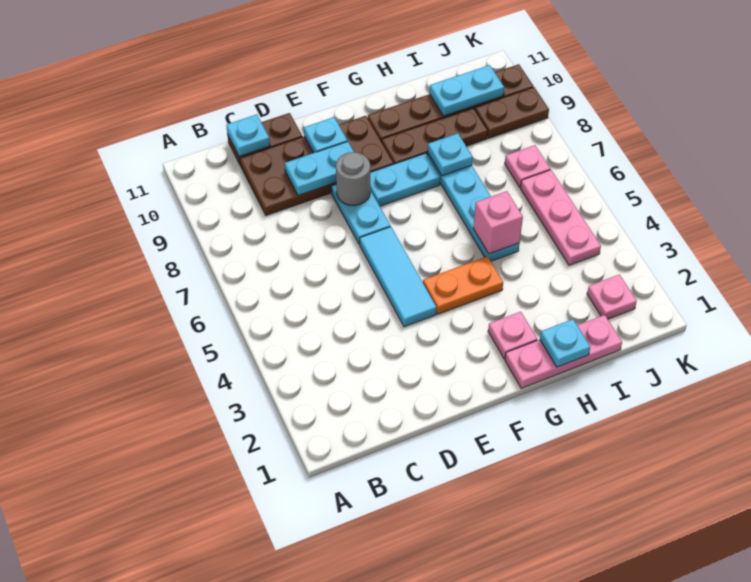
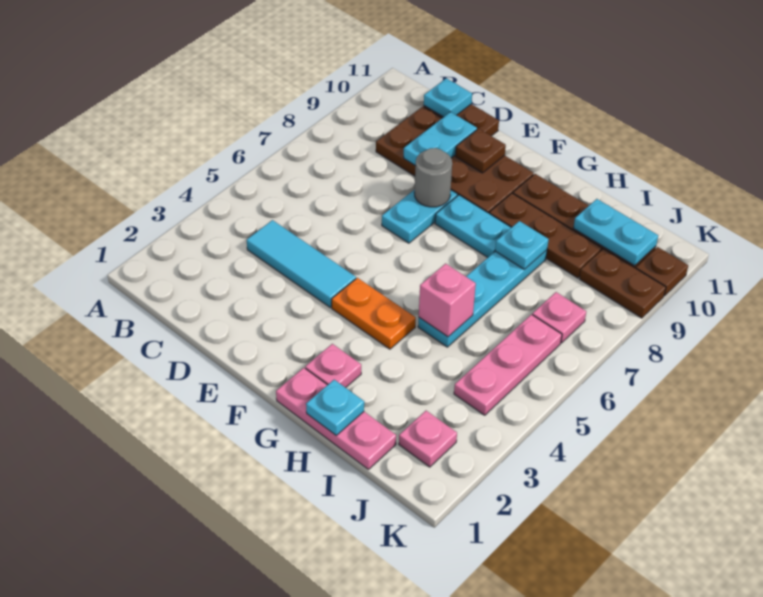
cyan 1x2 plate [285,141,354,196] -> cyan 1x2 plate turned to [404,112,477,166]
cyan 1x3 tile [360,227,436,327] -> cyan 1x3 tile turned to [247,220,356,308]
cyan 1x1 plate [304,117,347,153] -> brown 1x1 plate [455,129,506,173]

